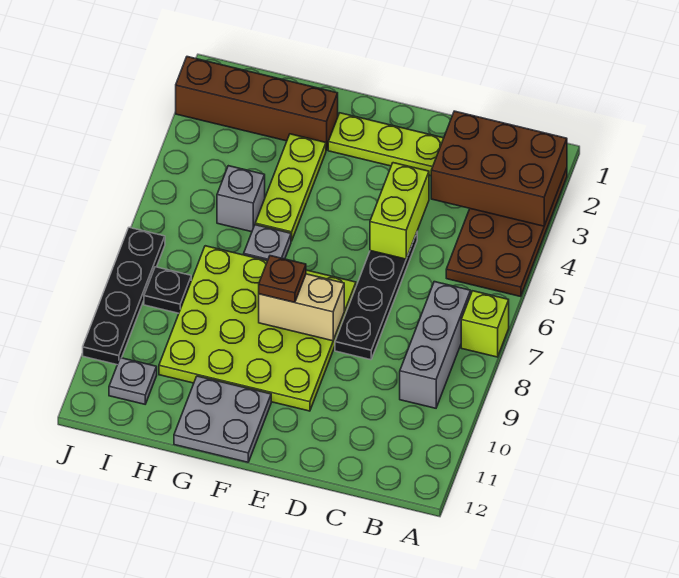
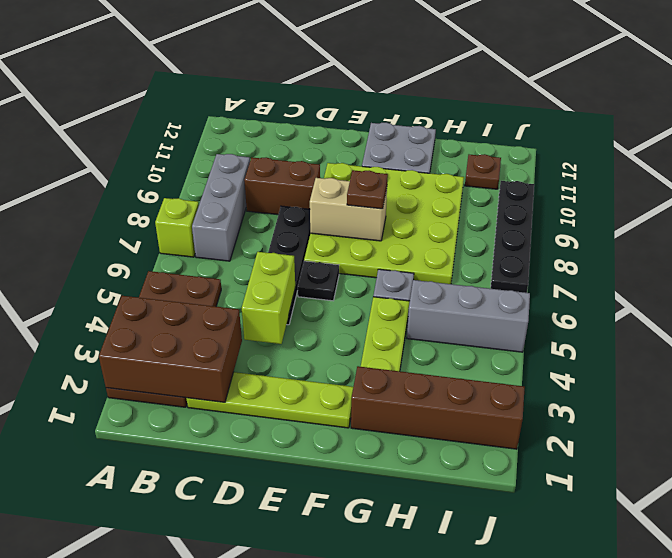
none -> brown 1x2 brick [244,157,320,215]
grey 1x1 brick [217,166,265,232] -> grey 1x3 brick [407,280,530,352]
black 1x1 plate [144,267,191,313] -> black 1x1 plate moved to [298,261,339,301]
grey 1x1 plate [109,358,157,404] -> brown 1x1 plate [465,154,501,189]

